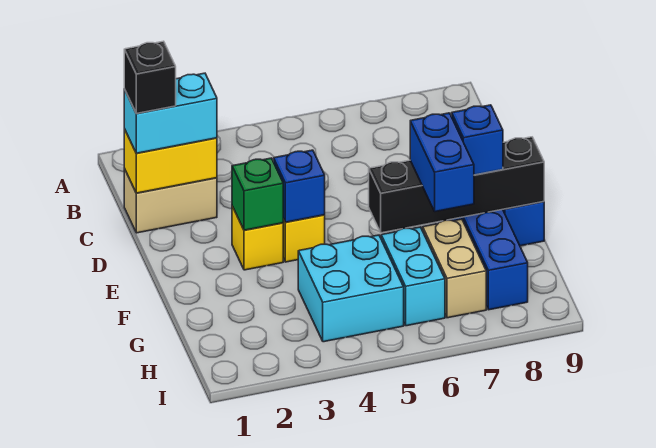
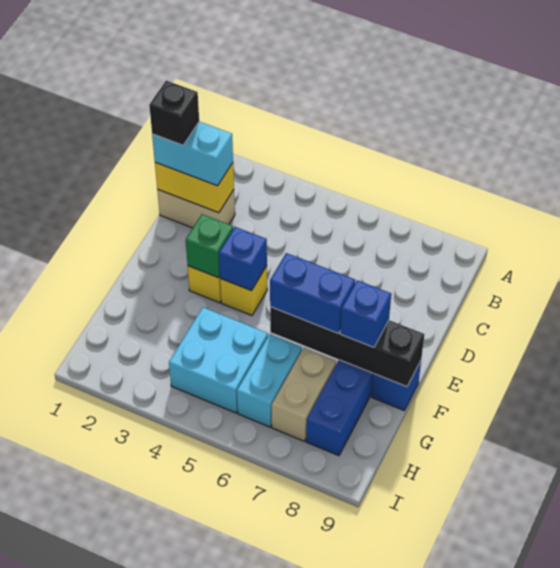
blue 1x2 brick [410,113,474,212] -> blue 1x2 brick turned to [270,253,355,333]

